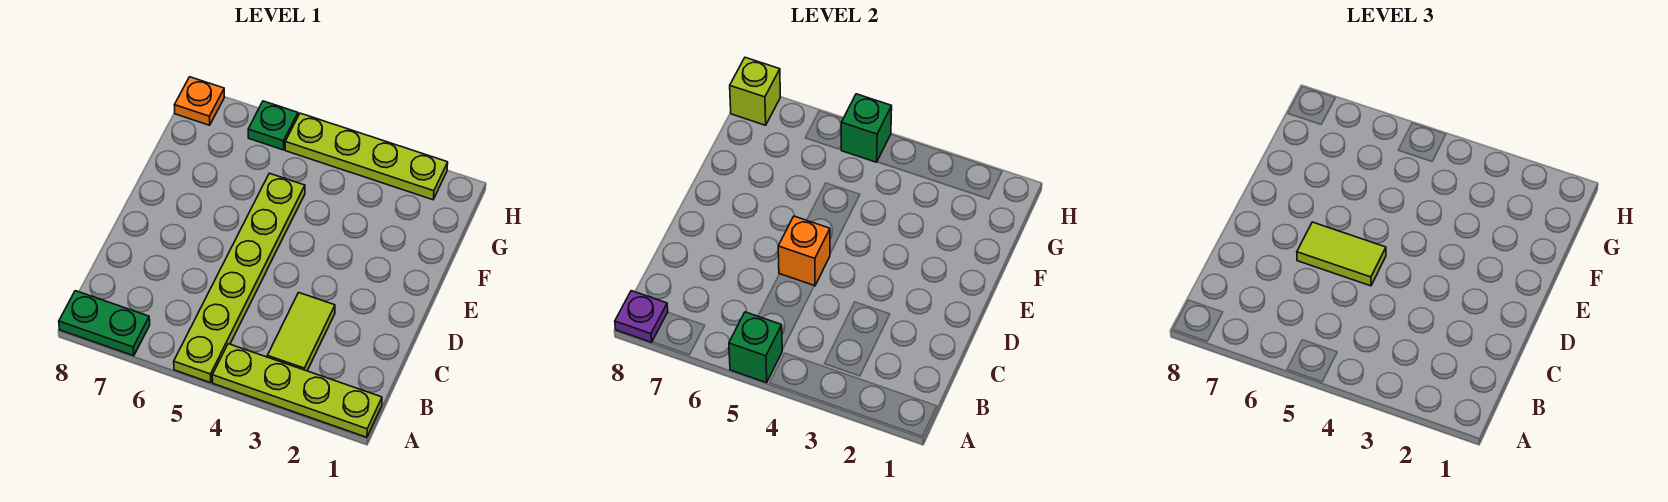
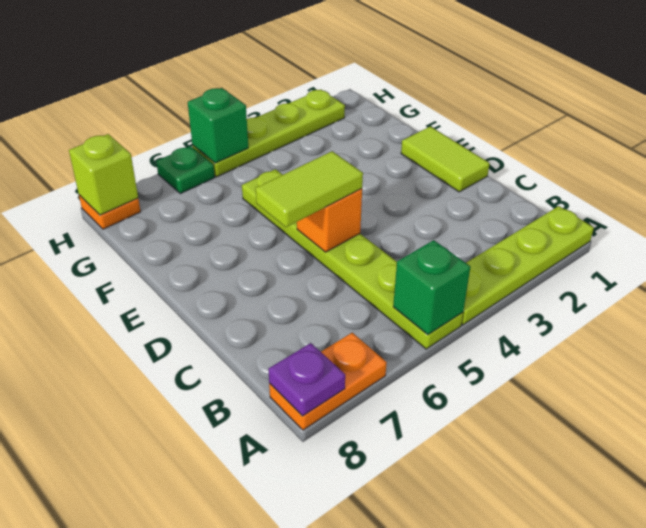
green 1x2 plate [59,291,150,356] -> orange 1x2 plate [269,333,387,430]
lime 1x2 tile [267,293,335,371] -> lime 1x2 tile moved to [401,126,490,192]

